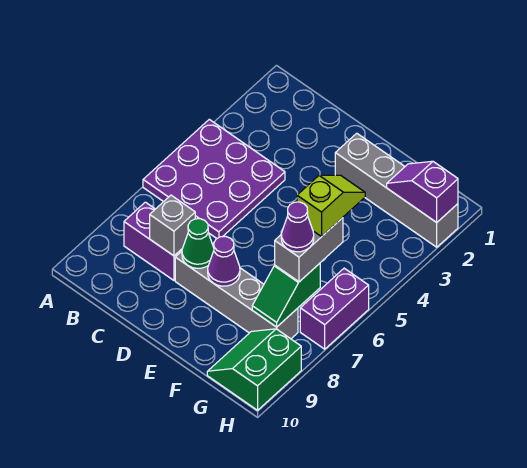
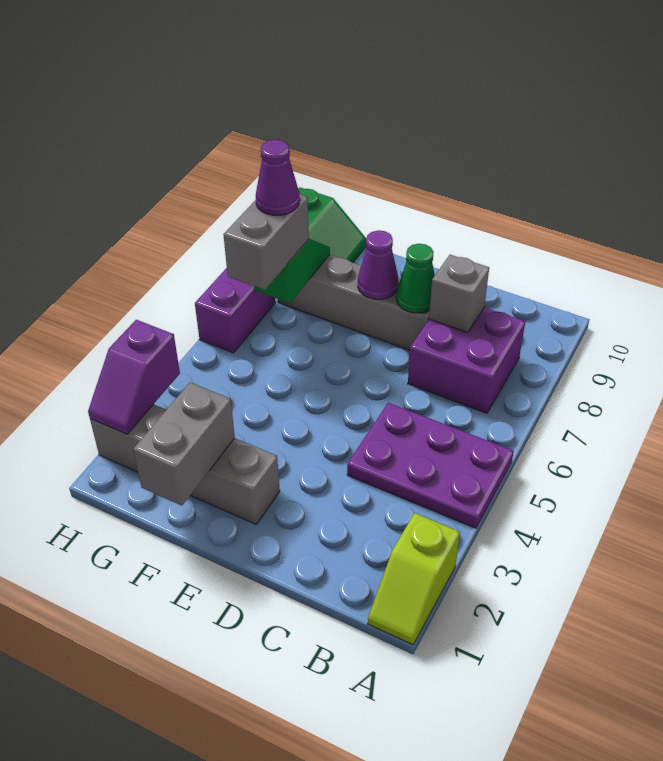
purple 3x3 plate [143,119,285,238] -> purple 2x3 plate [347,403,514,528]
purple 1x2 brick [124,202,182,280] -> purple 2x2 brick [408,307,525,413]
none -> grey 1x2 brick [133,382,235,506]
purple 1x2 slope [387,161,458,222] -> purple 1x2 slope turned to [88,320,180,434]
lime 1x2 slope [297,175,365,236] -> lime 1x2 slope moved to [368,513,460,645]

